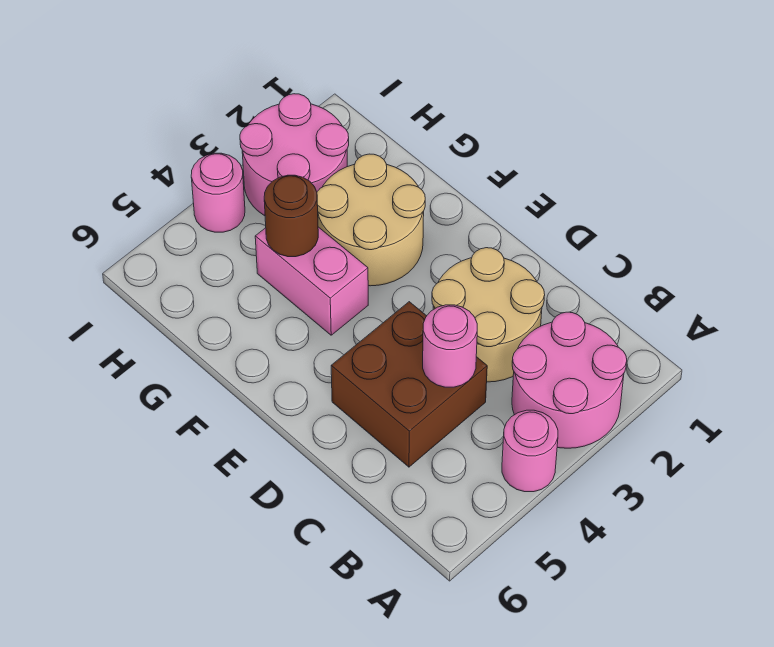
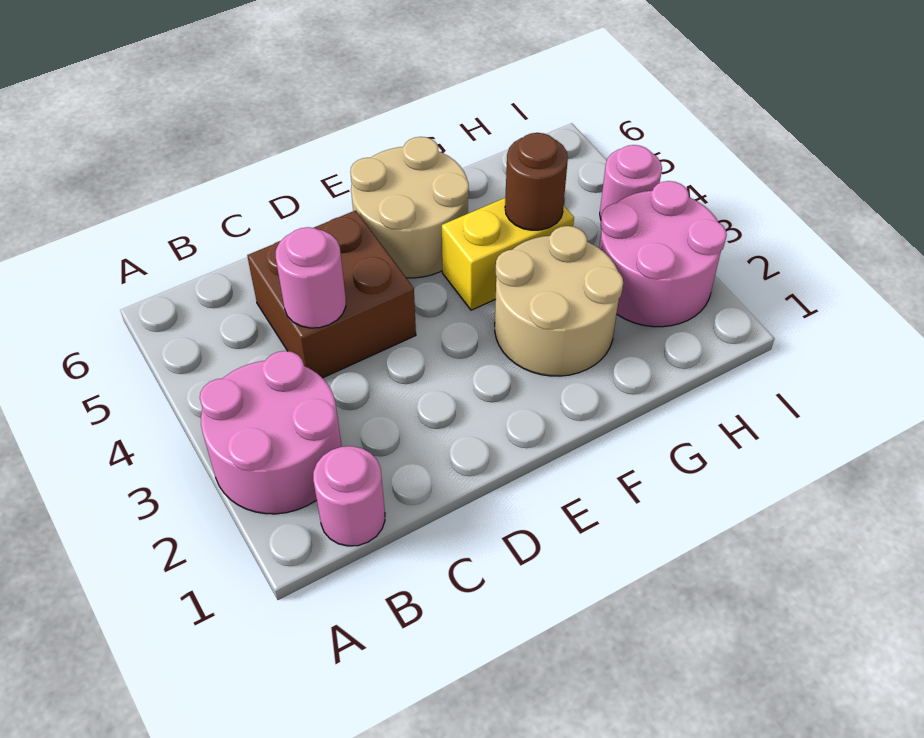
pink 1x1 round brick [502,410,558,492] -> pink 1x1 round brick moved to [313,446,385,546]
tan 2x2 round brick [432,248,545,382] -> tan 2x2 round brick moved to [350,137,469,278]
pink 1x2 brick [255,227,368,335] -> yellow 1x2 brick [442,198,574,310]

